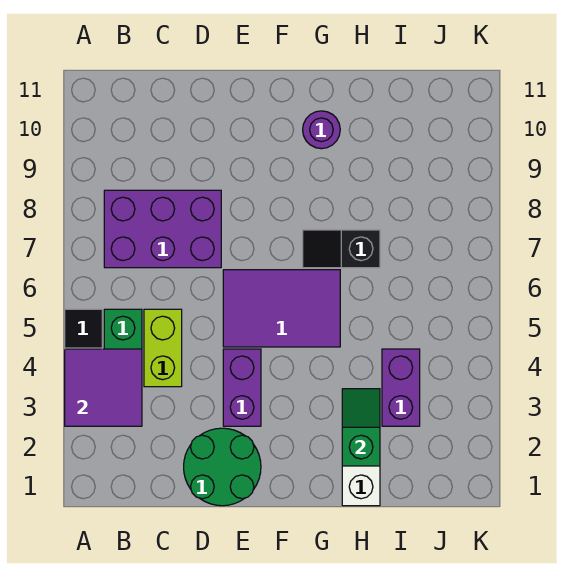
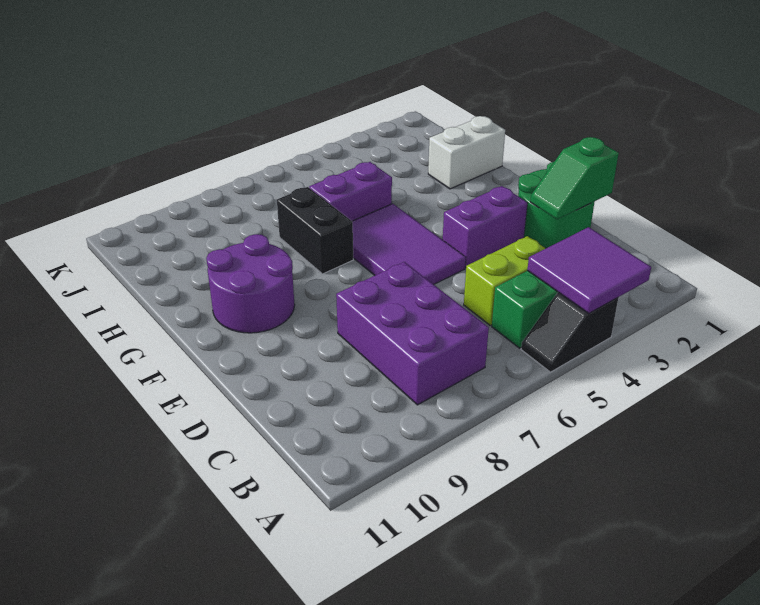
black 1x2 slope [303,230,380,268] -> black 1x2 brick [277,187,353,274]
purple 1x1 round brick [303,111,340,149] -> purple 2x2 round brick [206,234,295,333]
green 1x2 slope [342,389,380,466] -> green 1x2 slope moved to [530,137,619,219]
purple 1x2 brick [382,349,420,426] -> purple 1x2 brick moved to [309,162,392,221]

